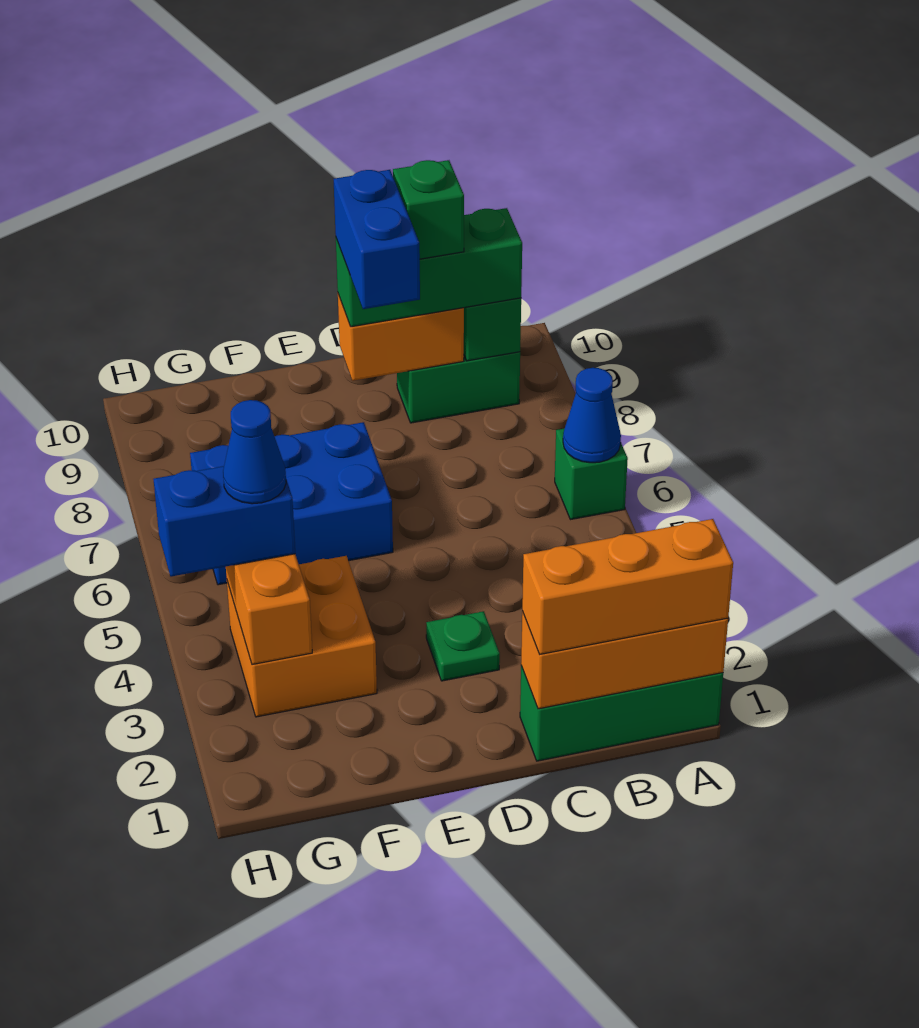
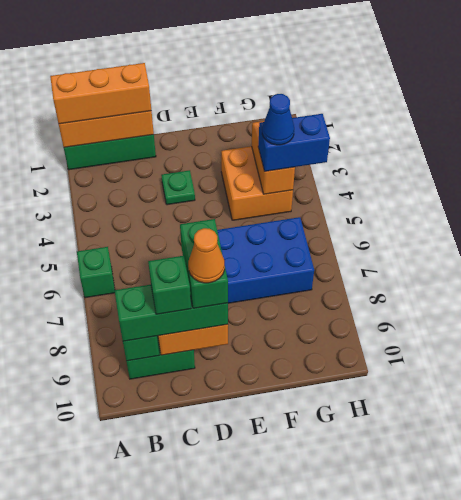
blue 1x1 cone [563,368,621,463] -> none
blue 1x2 brick [334,170,420,309] -> green 1x2 brick [180,219,228,308]
none -> orange 1x1 cone [188,228,225,283]

